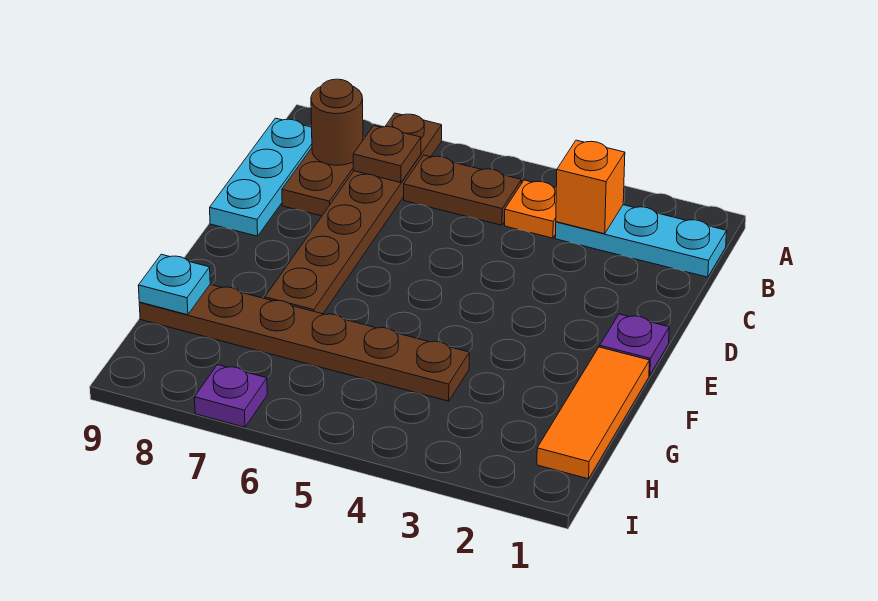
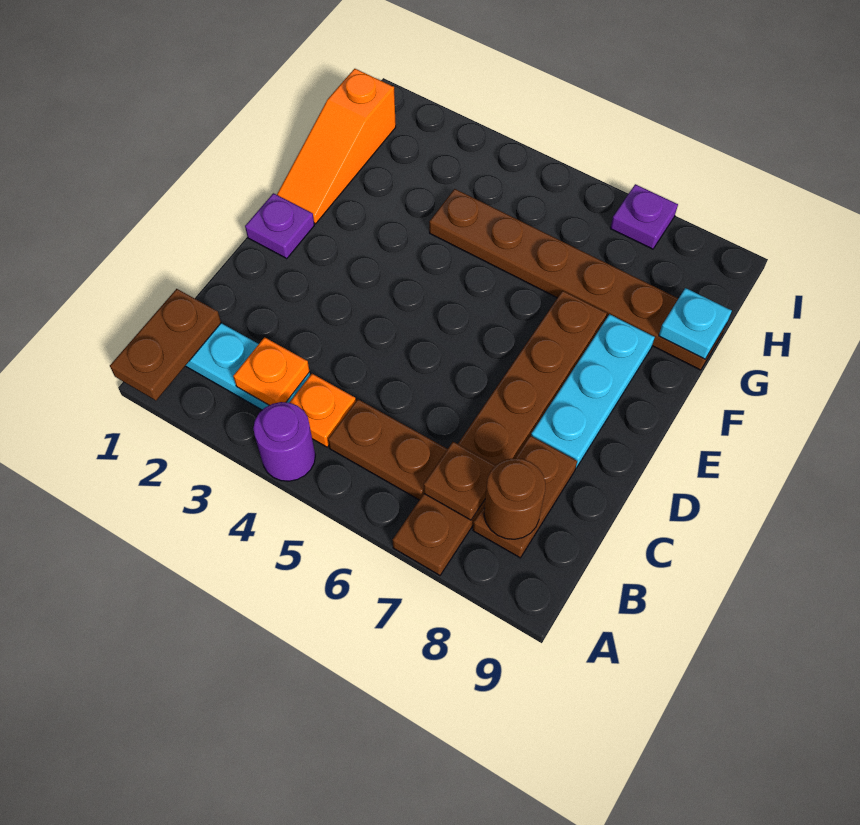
none -> brown 1x2 plate [110,289,221,400]
none -> purple 1x1 round brick [253,402,315,481]
orange 1x1 brick [556,140,625,234] -> orange 1x1 plate [233,337,310,405]
cyan 1x3 plate [210,118,312,236] -> cyan 1x3 plate moved to [531,314,655,468]
orange 1x3 tile [537,347,649,479] -> orange 1x3 slope [277,69,396,224]

